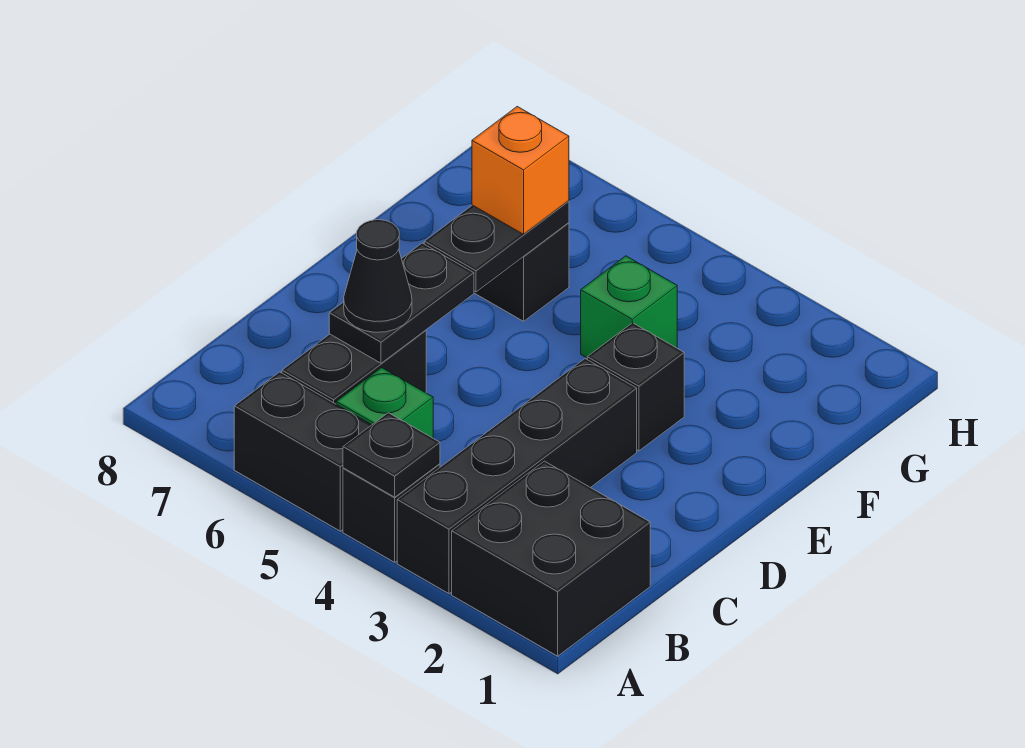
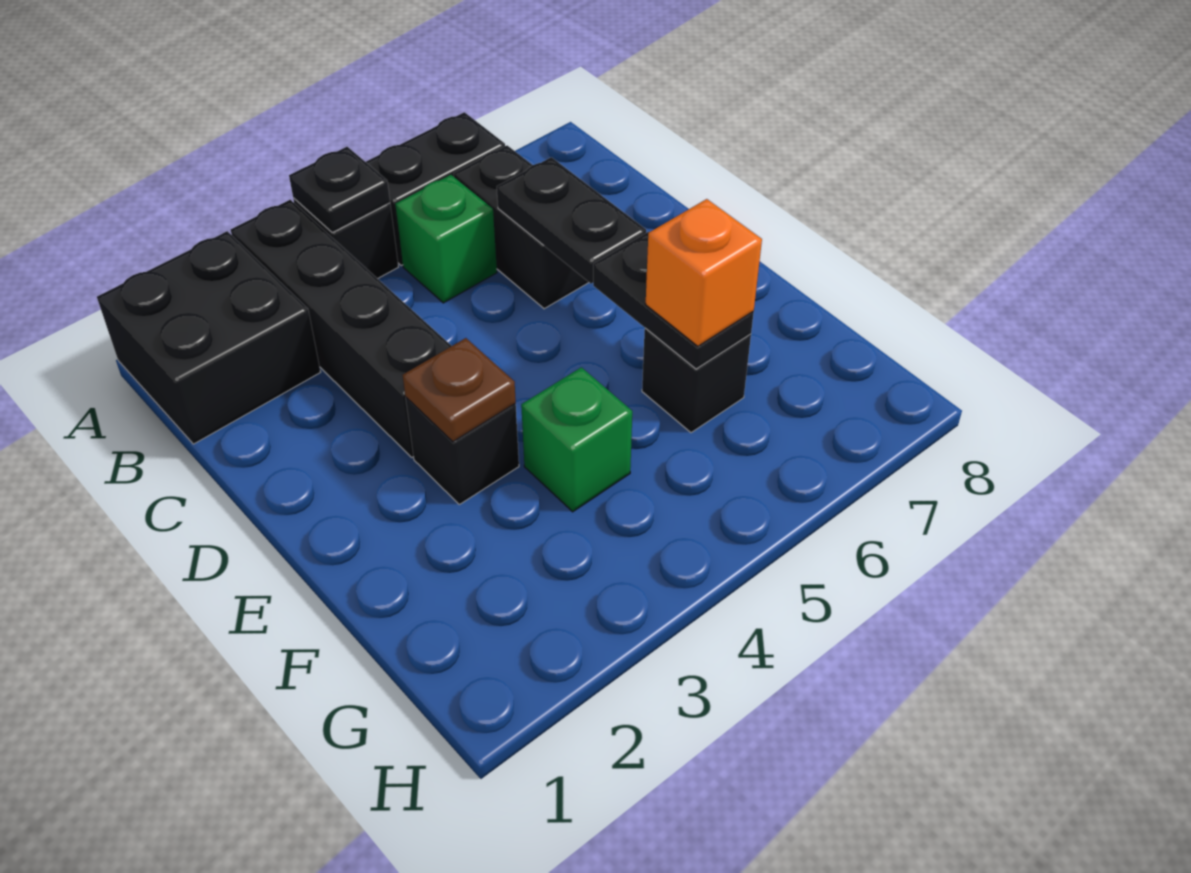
black 1x1 cone [344,220,412,332] -> none
none -> brown 1x1 plate [403,338,516,442]

